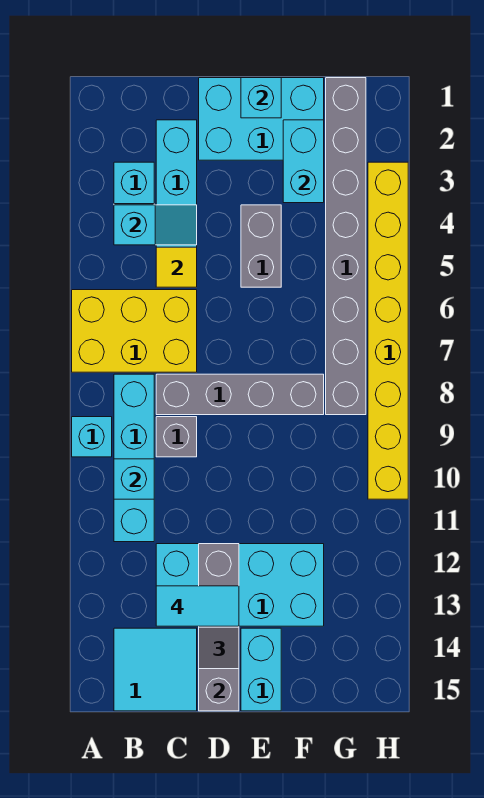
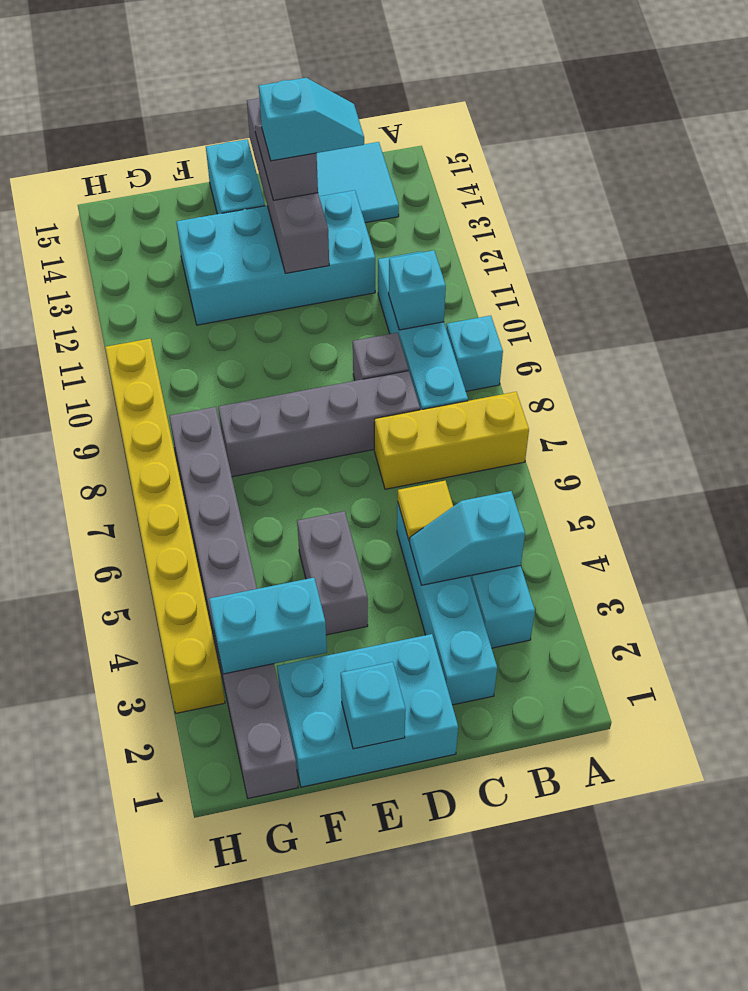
yellow 2x3 brick [72,290,197,372] -> yellow 1x3 brick [374,392,529,489]
cyan 1x2 tile [156,586,239,626] -> cyan 1x2 slope [259,78,364,161]
cyan 1x2 brick [283,120,324,203] -> cyan 1x2 brick turned to [209,578,327,674]

